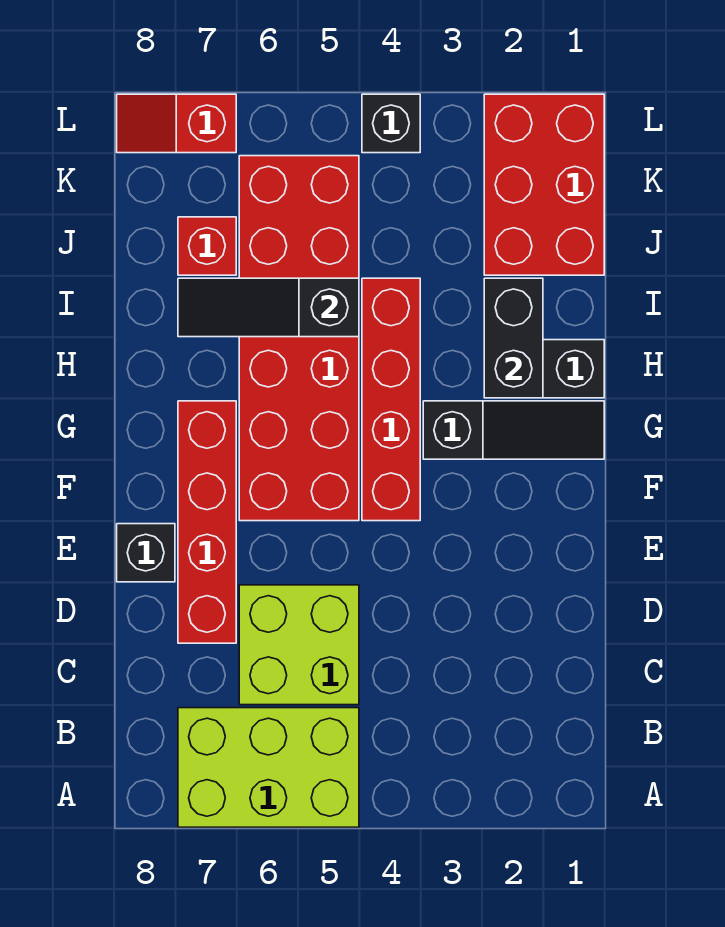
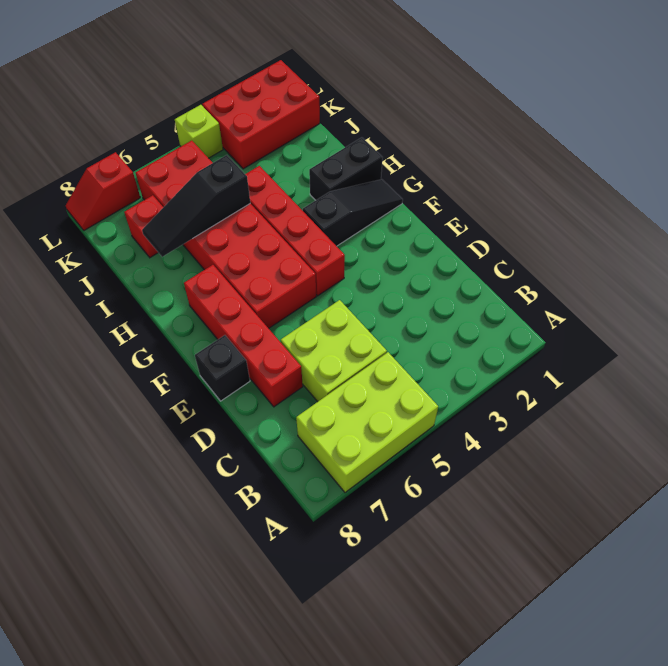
black 1x2 brick [484,278,543,398] -> none
red 2x3 brick [484,94,604,275] -> red 2x3 brick turned to [202,60,320,169]
black 1x1 brick [362,94,420,153] -> lime 1x1 brick [175,105,223,158]

